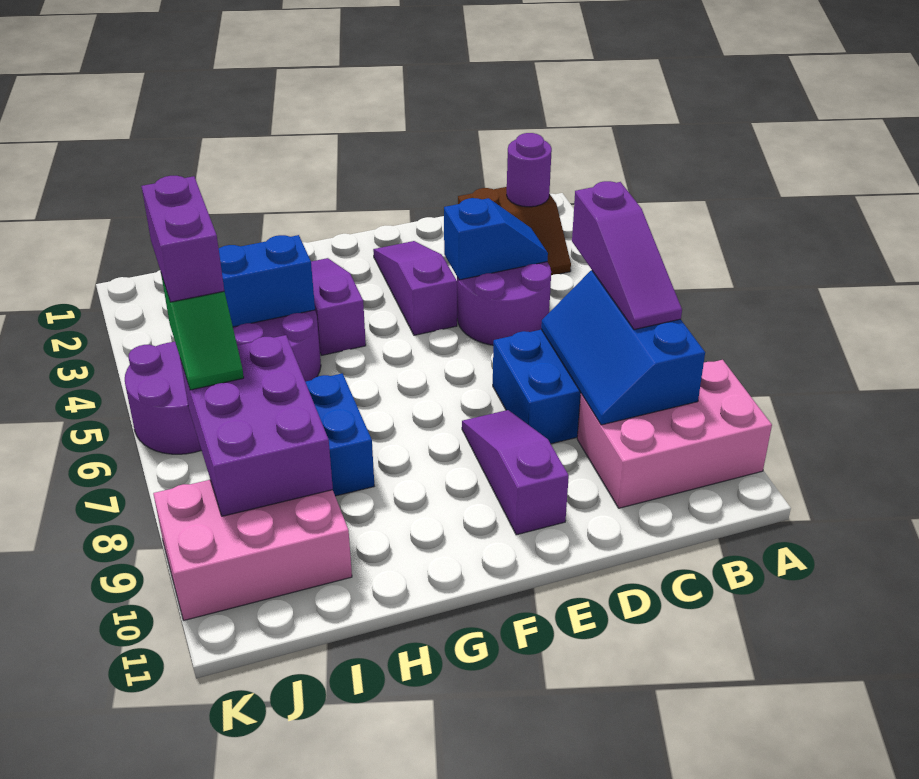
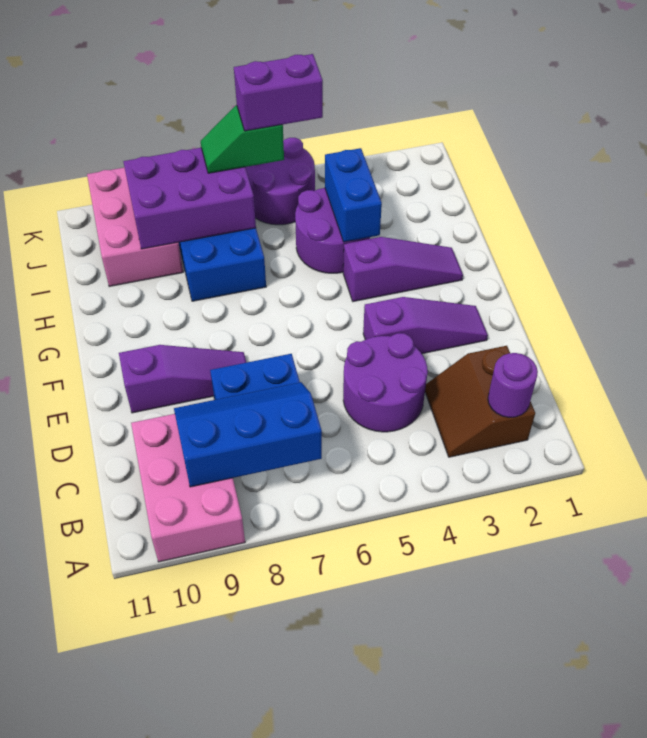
purple 1x3 slope [572,181,682,330] -> none
blue 1x2 slope [444,198,548,280] -> none

